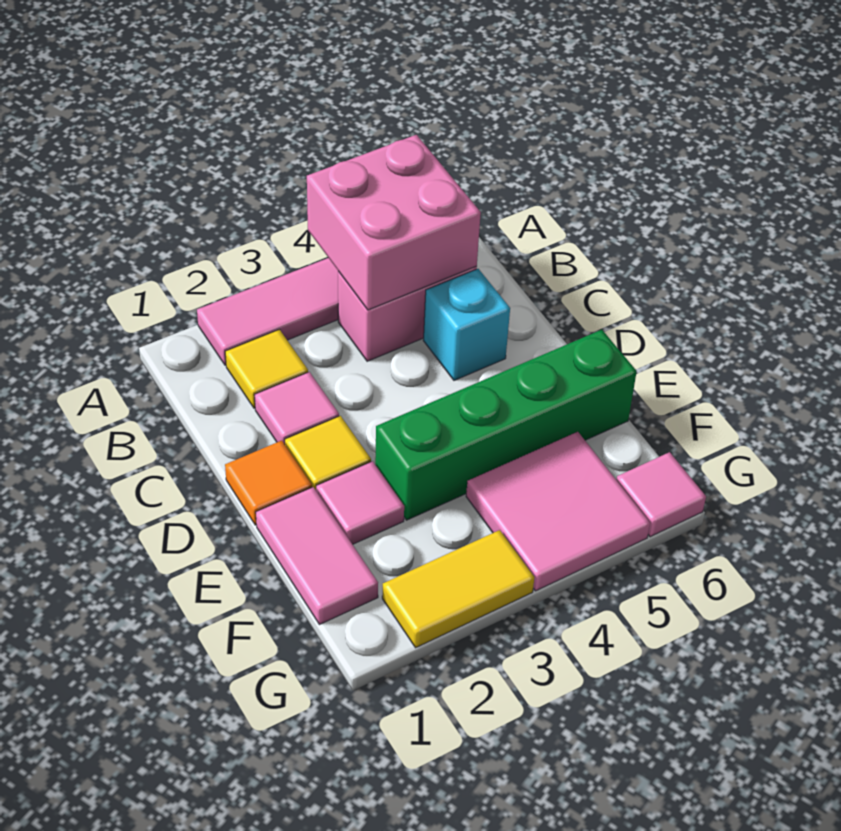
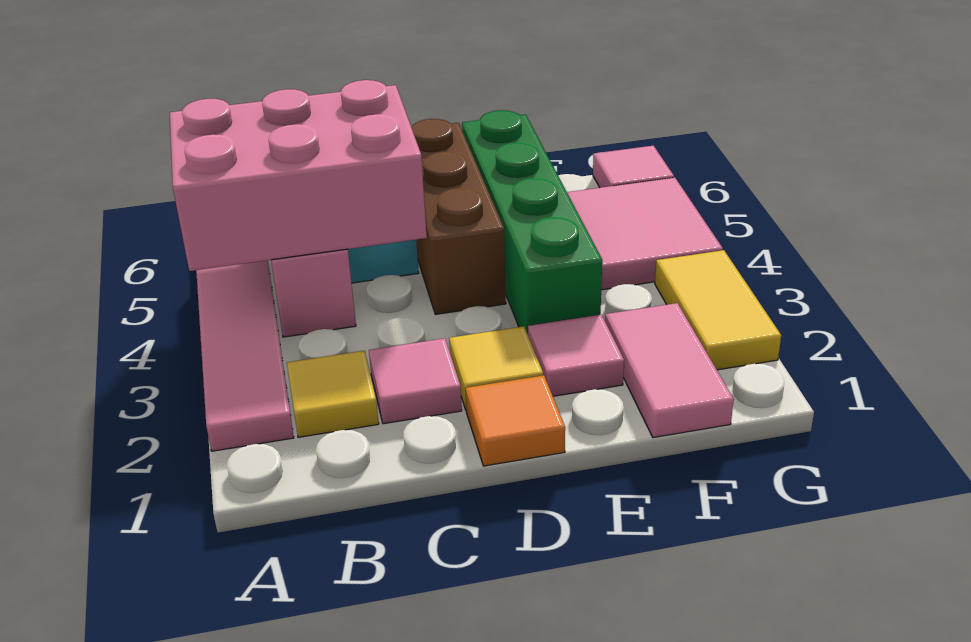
pink 2x2 brick [307,135,481,310] -> pink 2x3 brick [170,80,427,271]
none -> brown 1x3 brick [411,119,506,314]
pink 1x2 tile [256,487,378,625] -> pink 1x2 tile turned to [605,303,734,438]

